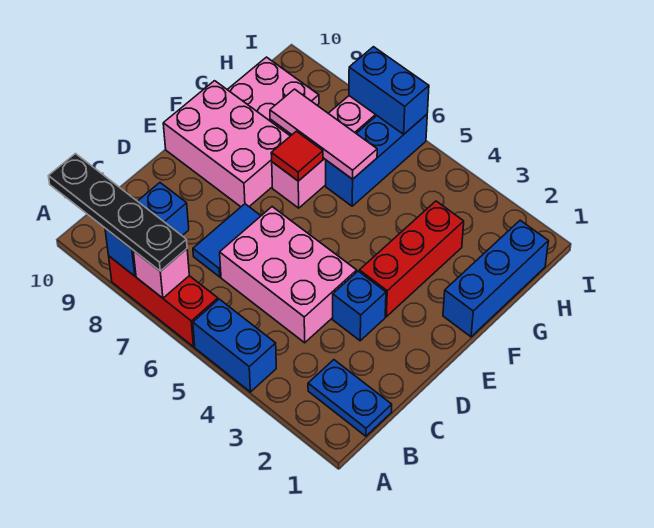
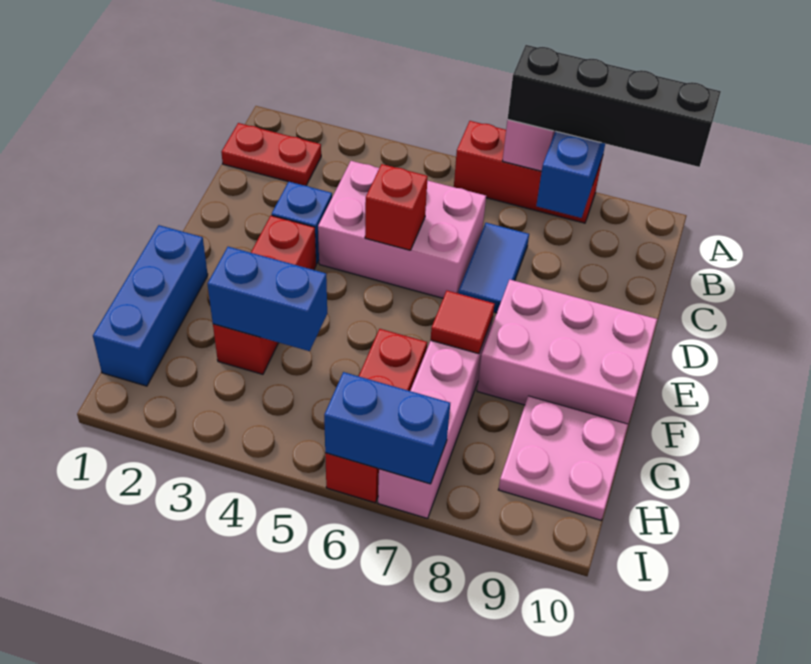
blue 1x2 brick [193,299,276,392] -> blue 1x2 brick moved to [208,247,327,351]
black 1x4 plate [48,154,187,271] -> black 1x4 brick [508,45,721,167]
blue 1x2 plate [308,360,392,436] -> red 1x2 plate [221,123,321,186]
none -> red 1x1 brick [365,164,428,250]
blue 1x3 brick [326,115,427,206] -> red 1x3 brick [325,329,427,503]
pink 1x3 tile [270,89,377,179] -> none

